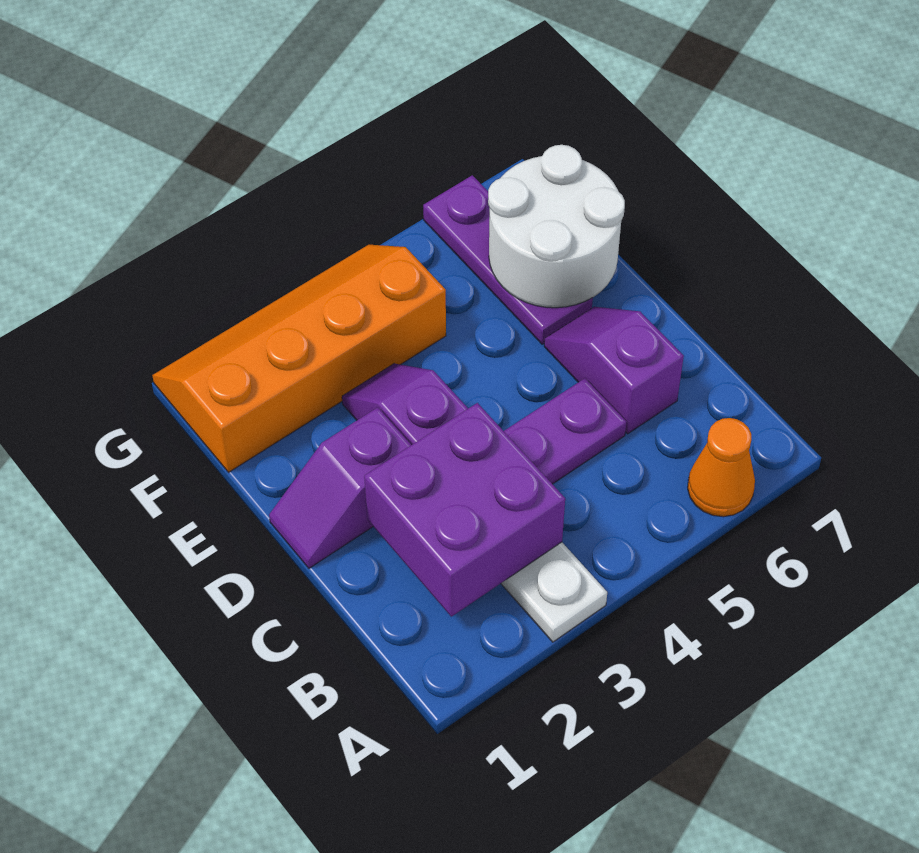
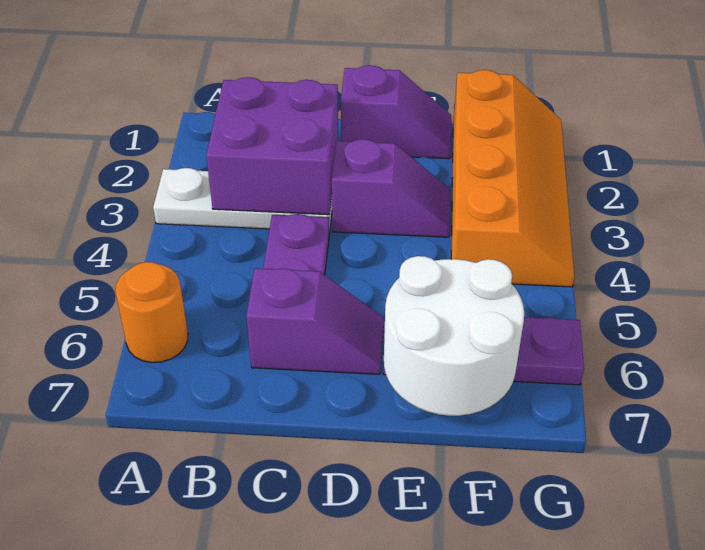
orange 1x1 cone [688,418,755,517] -> orange 1x1 round brick [115,262,188,363]
purple 1x2 slope [269,407,411,568] -> purple 1x2 slope turned to [341,65,451,159]

